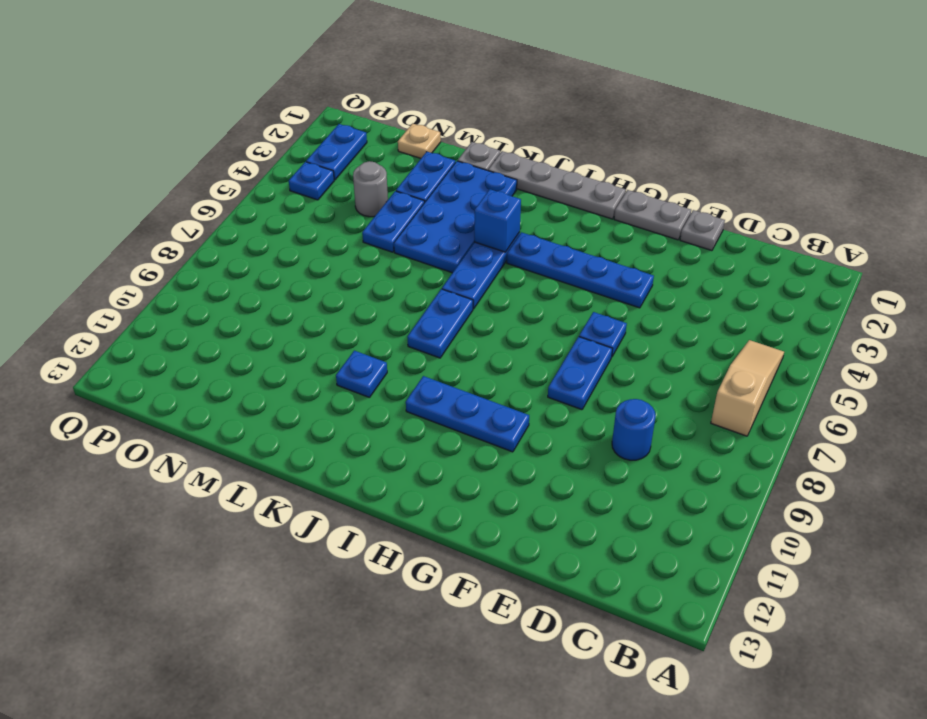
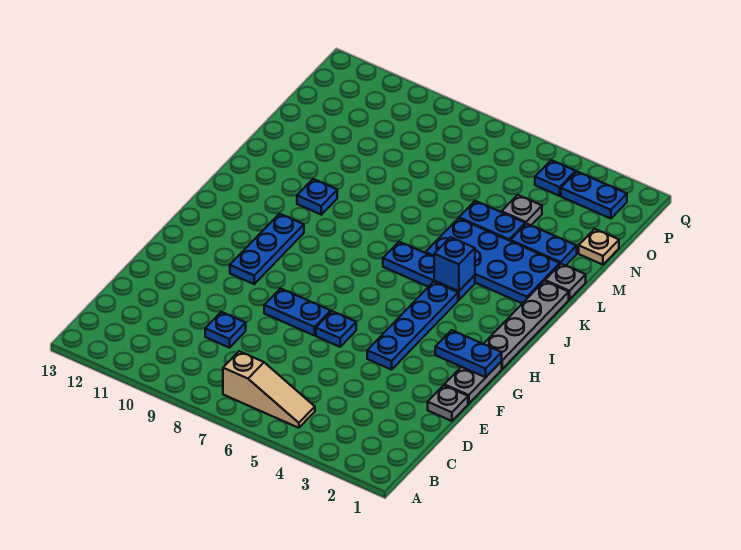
blue 1x1 round brick [612,399,656,460] -> blue 1x1 plate [205,312,246,348]
blue 1x2 plate [407,289,473,358] -> blue 1x2 plate moved to [435,330,502,377]
grey 1x1 round brick [353,161,388,217] -> grey 1x1 plate [502,195,542,225]

